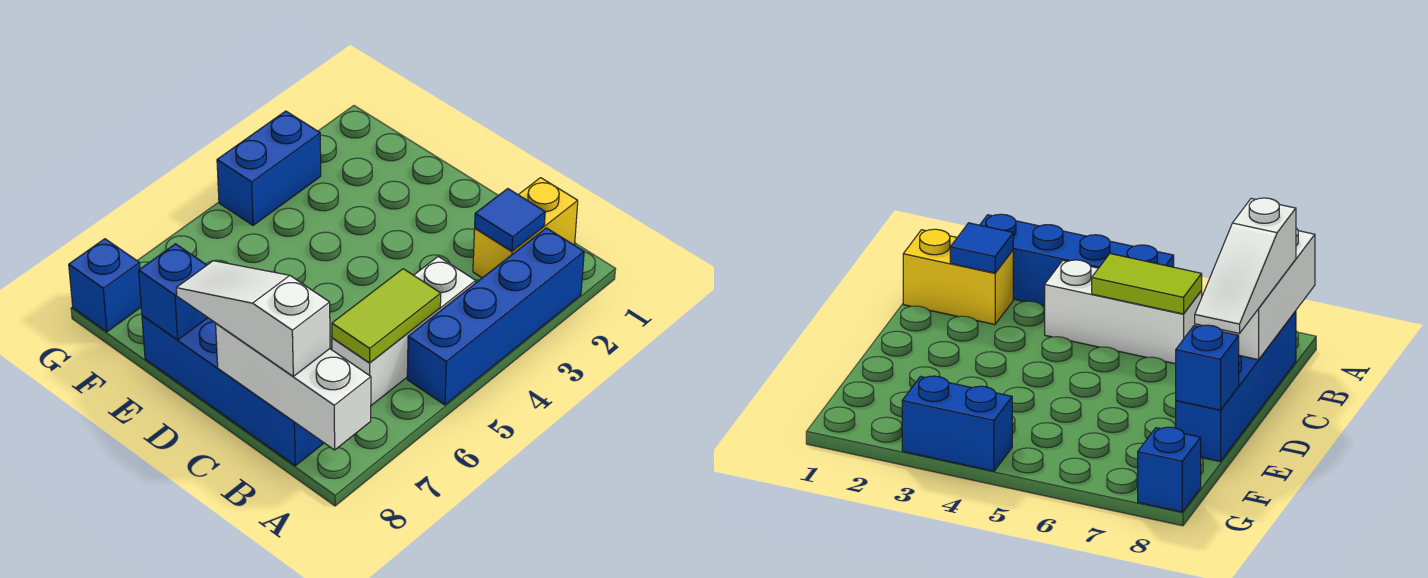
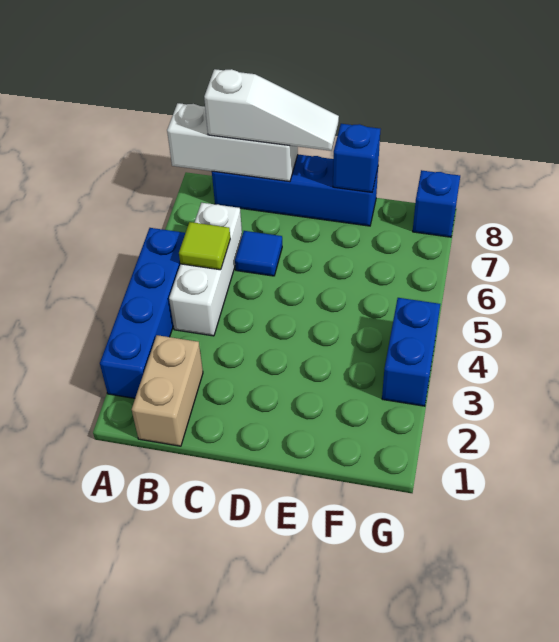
yellow 1x2 brick [473,178,578,278] -> tan 1x2 brick [132,335,203,446]
blue 1x1 tile [475,189,545,251] -> blue 1x1 tile moved to [235,231,282,276]
lime 1x2 tile [332,269,441,363] -> lime 1x1 tile [179,222,230,270]

